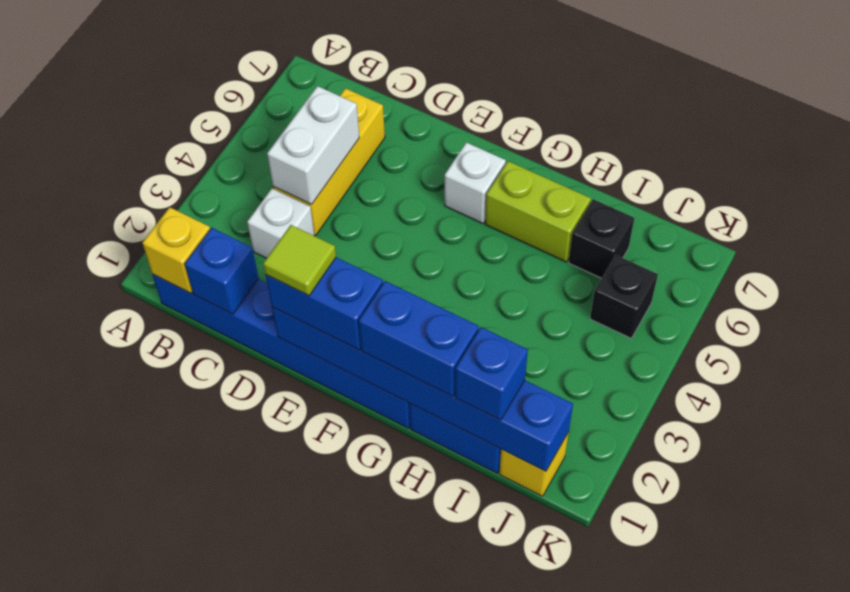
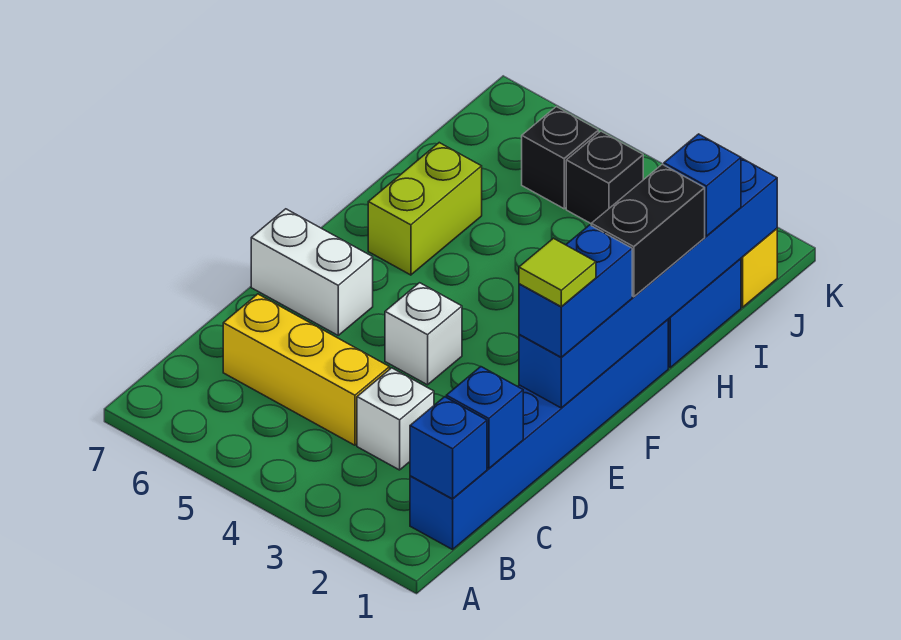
yellow 1x1 brick [142,207,210,293] -> blue 1x1 brick [410,397,487,499]
white 1x2 brick [267,86,359,204] -> white 1x2 brick moved to [251,209,373,335]
white 1x1 brick [445,142,506,223] -> white 1x1 brick moved to [385,283,462,385]
blue 1x2 brick [359,281,479,397] -> black 1x2 brick [591,164,705,297]
black 1x1 brick [569,199,634,278] -> black 1x1 brick moved to [566,131,643,223]

